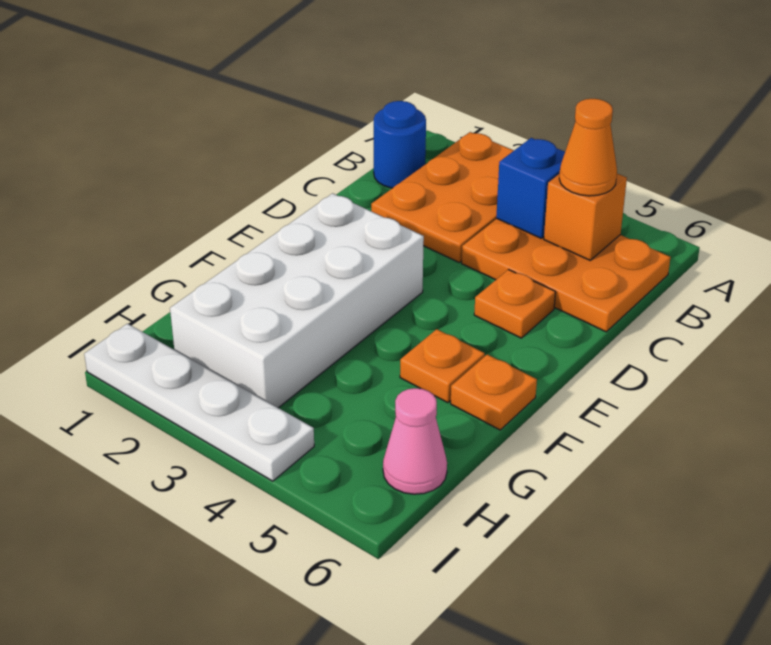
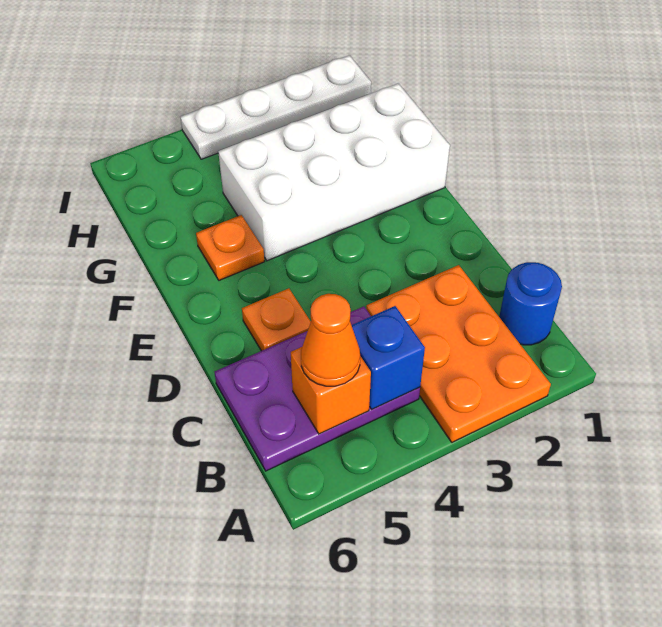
orange 2x3 plate [462,219,671,332] -> purple 2x3 plate [214,306,420,471]
white 2x4 brick [170,193,424,408] -> white 2x4 brick turned to [218,84,450,261]
orange 1x1 plate [451,354,537,430] -> none
pink 1x1 cone [383,388,447,494] -> none

